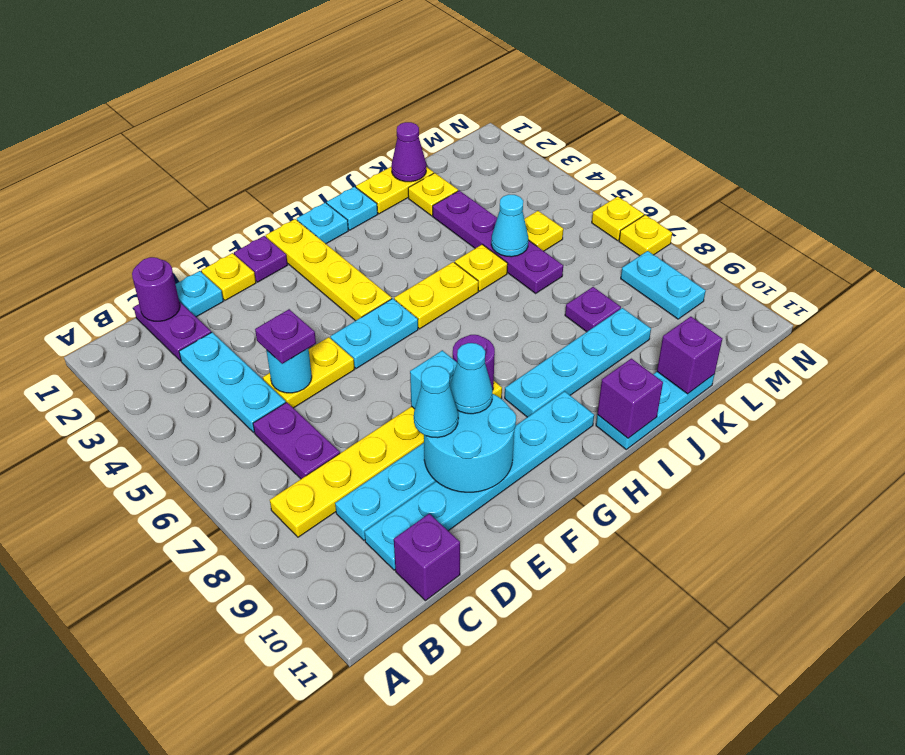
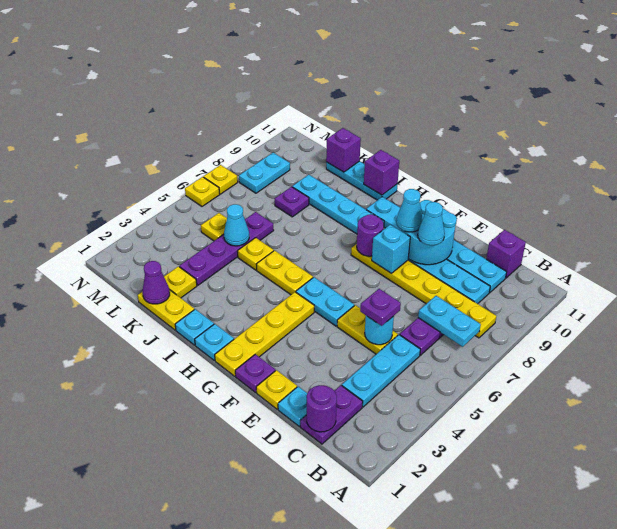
none -> cyan 1x2 plate [418,296,481,347]

